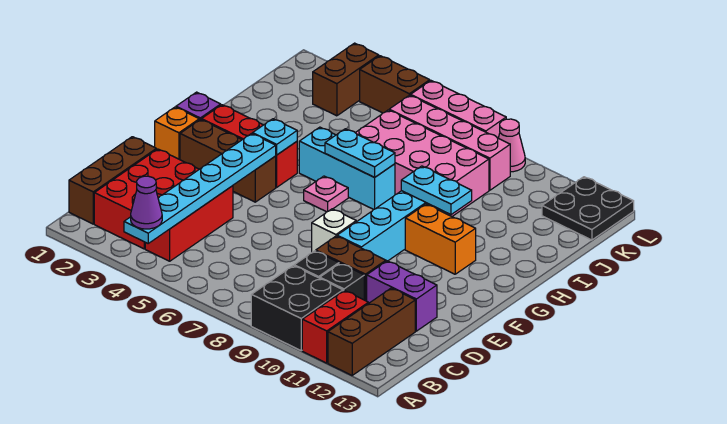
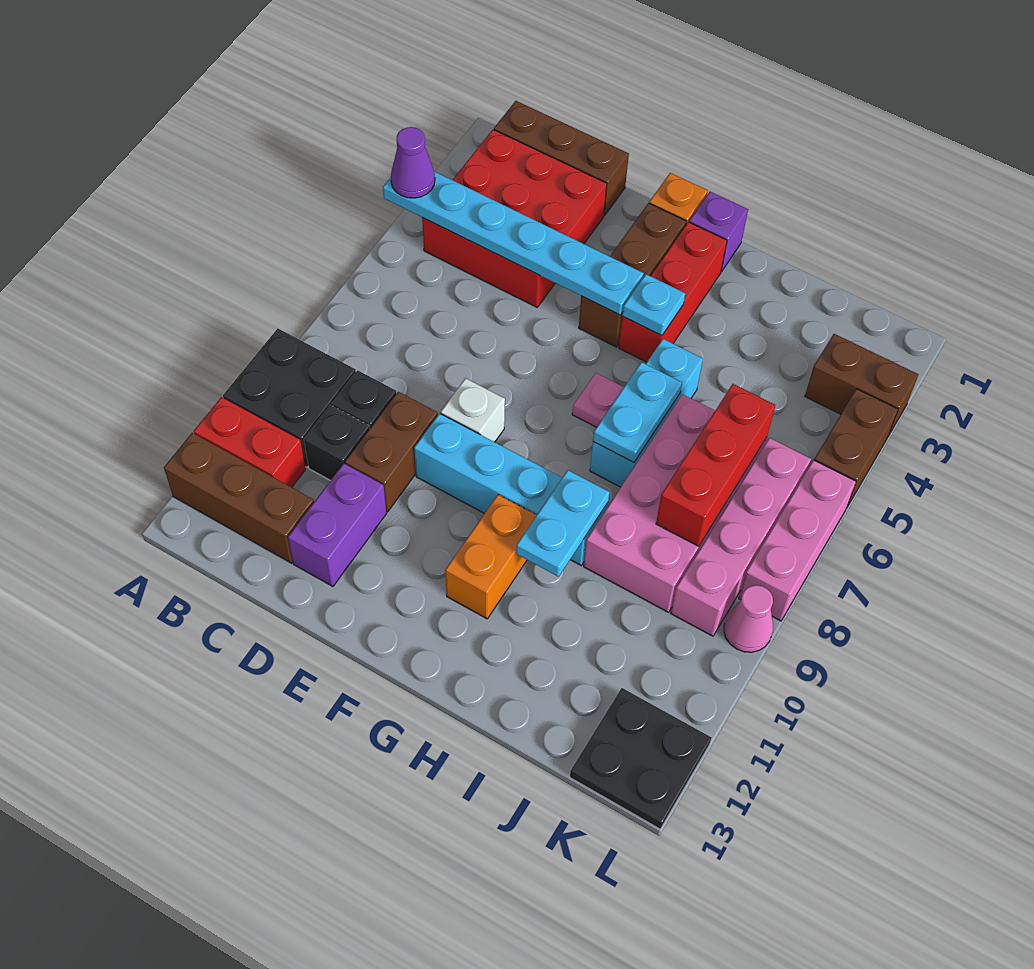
none -> red 1x3 brick [656,384,775,546]

